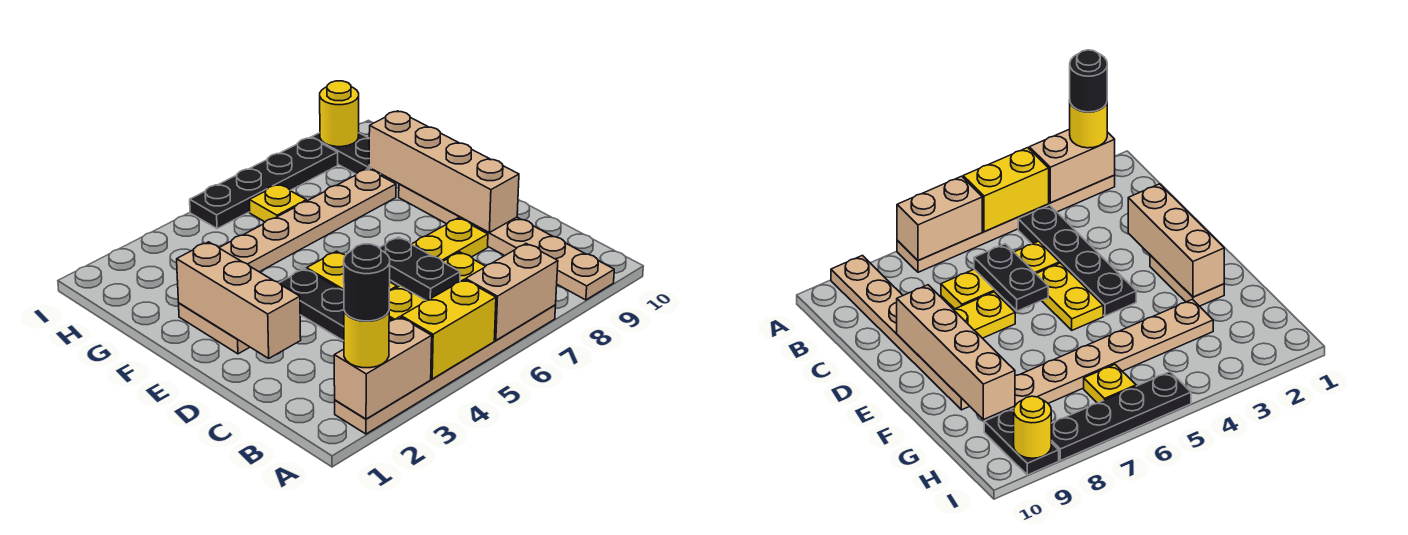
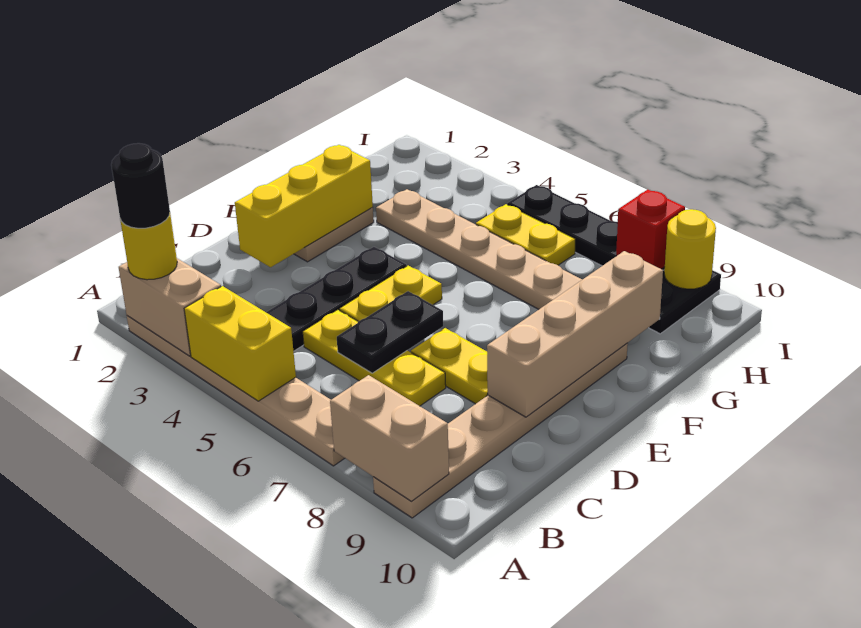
tan 1x2 brick [466,244,558,340] -> tan 1x2 brick moved to [330,375,449,501]
tan 1x3 brick [177,242,301,358] -> yellow 1x3 brick [235,145,373,267]
yellow 1x1 plate [249,184,306,222] -> yellow 1x2 plate [476,204,575,265]
none -> red 1x1 brick [616,190,685,269]

